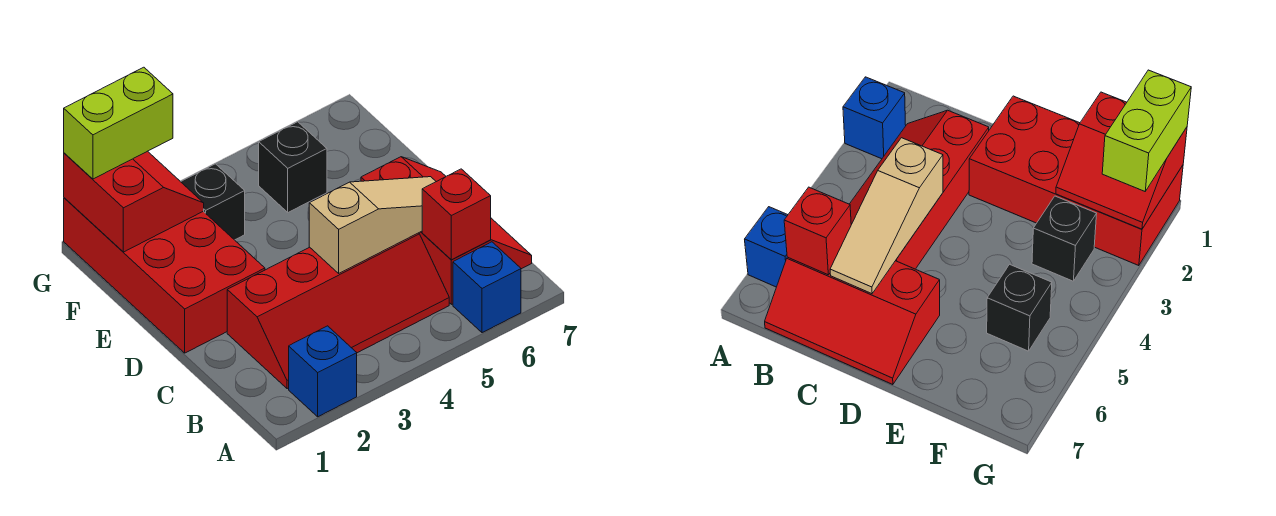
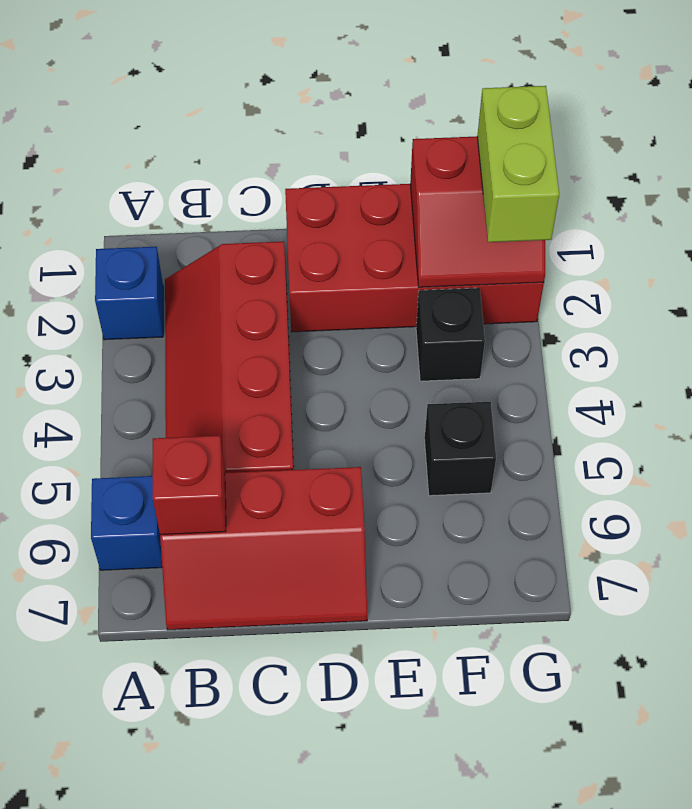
tan 1x3 slope [309,177,436,273] -> none

